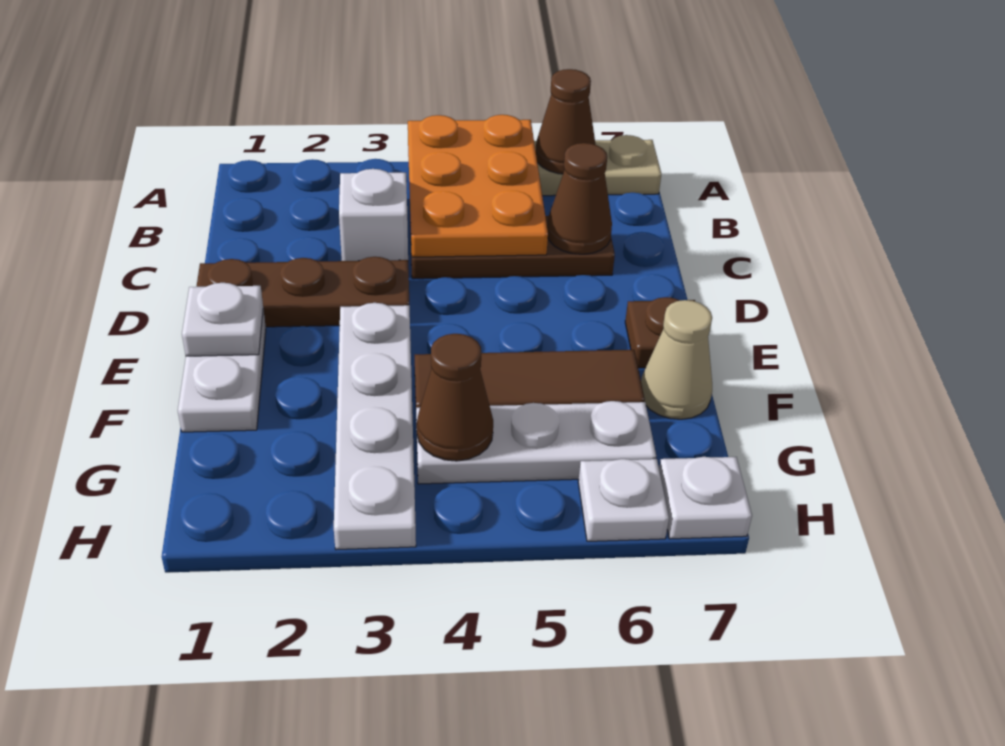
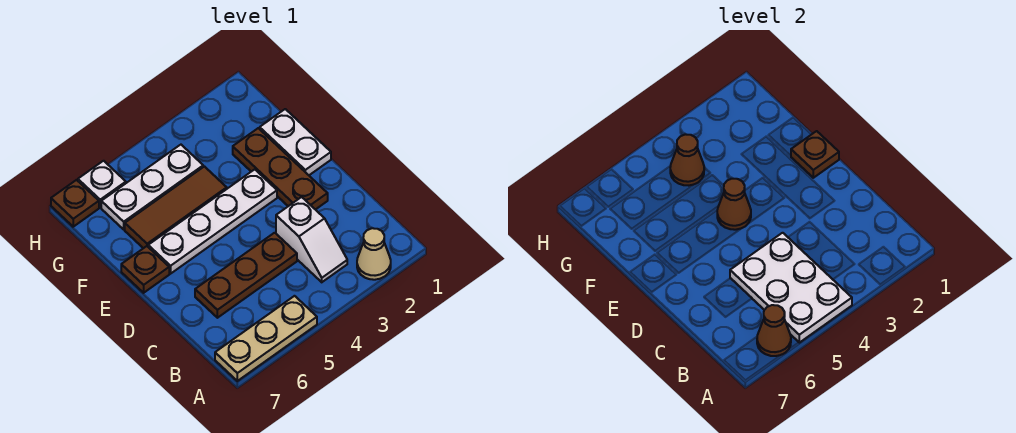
orange 2x3 plate [408,115,548,257] -> white 2x3 plate [730,233,852,343]
brown 1x1 cone [547,143,612,254] -> brown 1x1 cone moved to [717,179,751,230]
brown 1x3 plate [197,257,409,327] -> brown 1x3 plate turned to [233,128,328,210]
white 1x1 plate [182,283,263,356] -> brown 1x1 plate [791,131,839,178]
white 1x4 plate [334,303,416,550] -> white 1x4 plate turned to [148,169,277,274]
tan 1x1 cone [641,300,712,419] -> tan 1x1 cone moved to [357,228,391,280]
white 1x1 plate [659,457,752,539] -> brown 1x1 plate [51,180,99,227]

